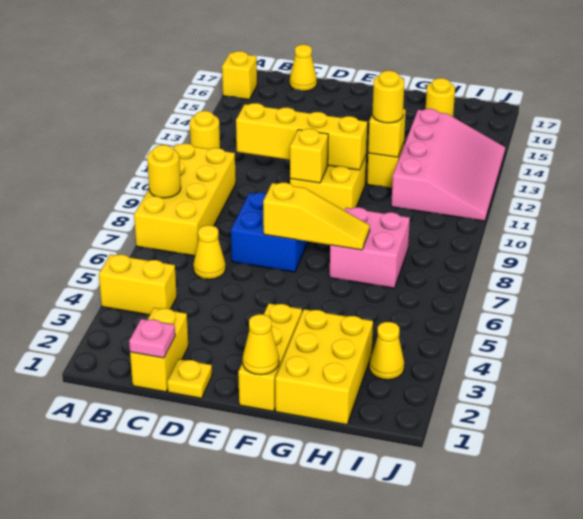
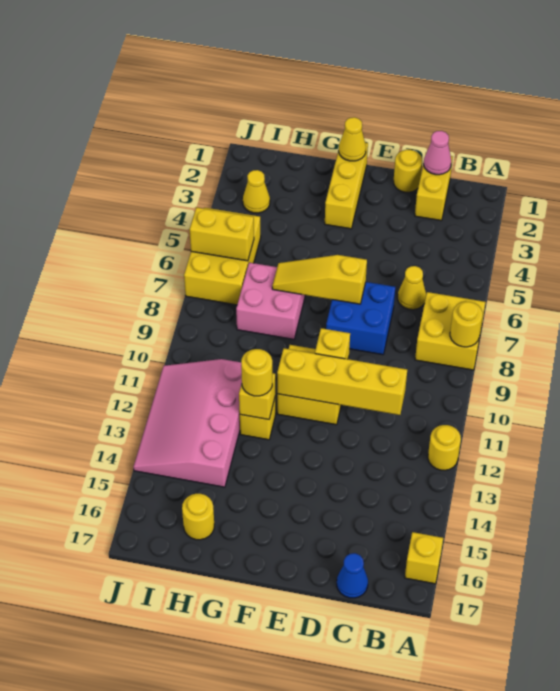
yellow 1x2 brick [99,254,177,315] -> yellow 1x2 brick moved to [190,207,254,261]
yellow 2x4 brick [134,144,236,256] -> yellow 2x2 brick [415,292,485,370]
pink 1x1 plate [129,319,175,358] -> pink 1x1 cone [424,131,451,175]
yellow 1x1 cone [290,45,317,91] -> blue 1x1 cone [337,553,368,598]
yellow 1x1 plate [167,359,212,398] -> yellow 1x1 round brick [394,150,422,192]
yellow 2x3 brick [275,309,373,425] -> yellow 2x3 brick moved to [184,208,261,305]

